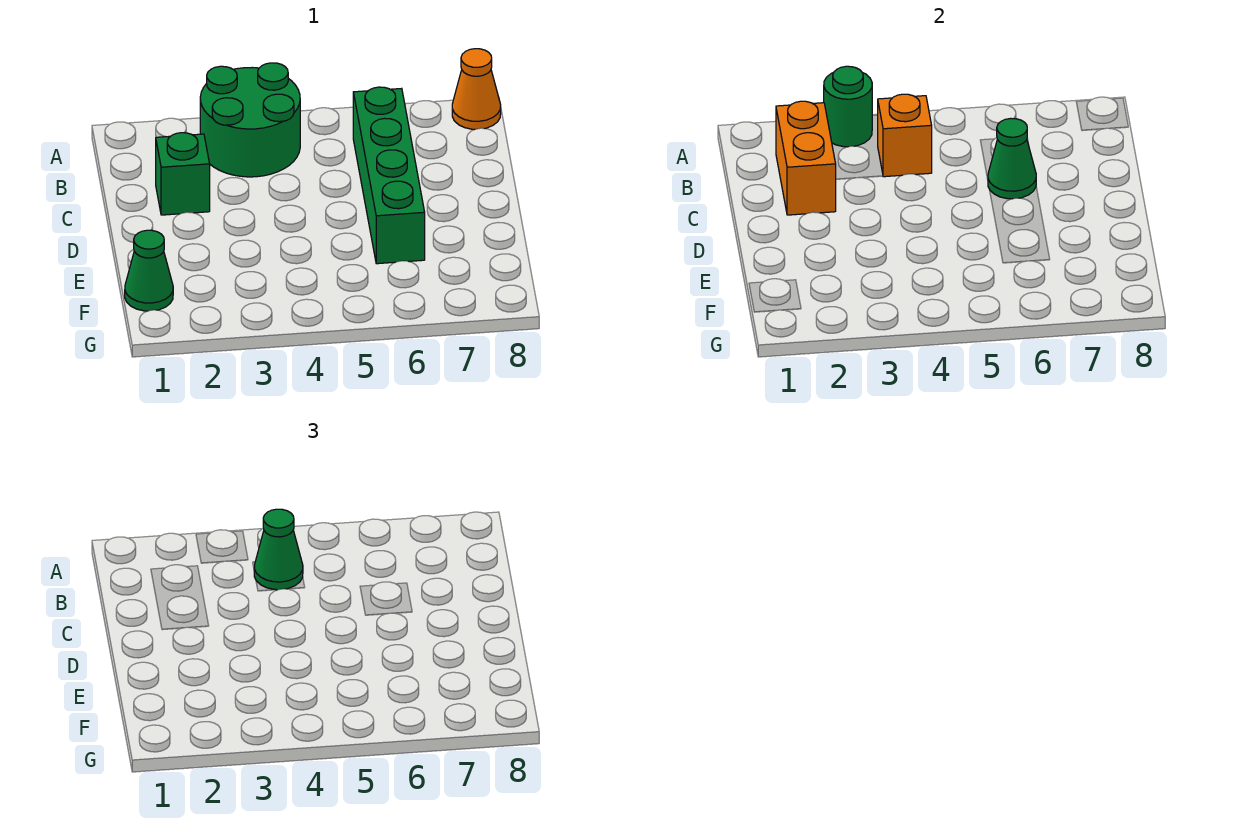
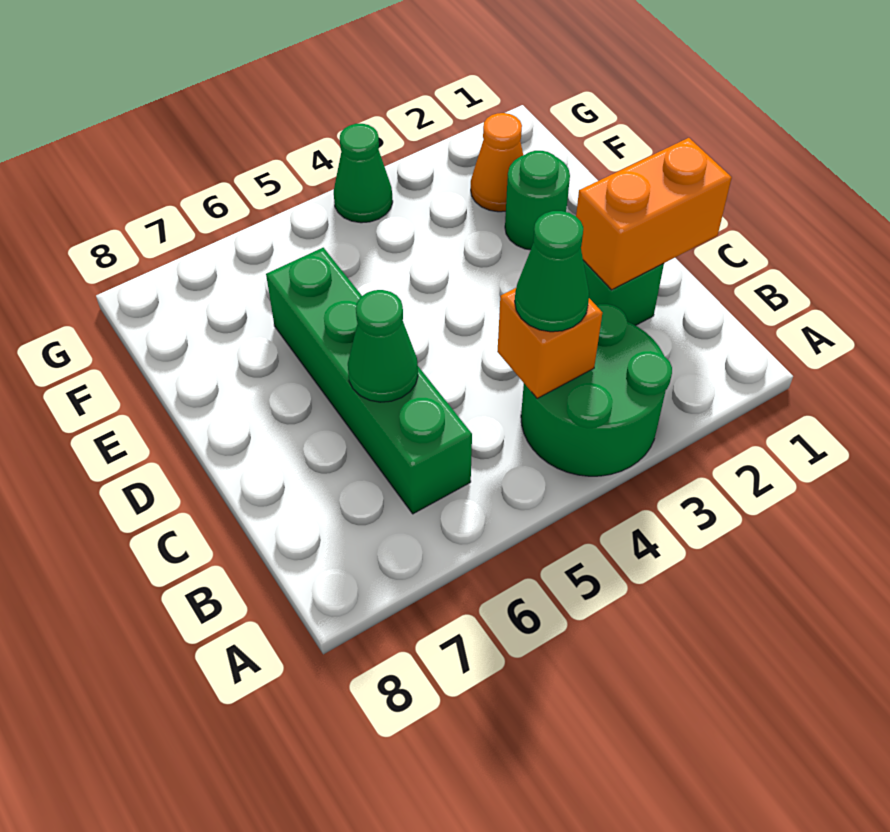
green 1x1 round brick [824,66,872,147] -> green 1x1 round brick moved to [505,151,570,250]
orange 1x1 cone [452,49,501,129] -> orange 1x1 cone moved to [471,113,523,212]
orange 1x2 brick [776,101,836,215] -> orange 1x2 brick turned to [576,138,732,290]
green 1x1 cone [125,230,173,311] -> green 1x1 cone moved to [334,124,393,223]

